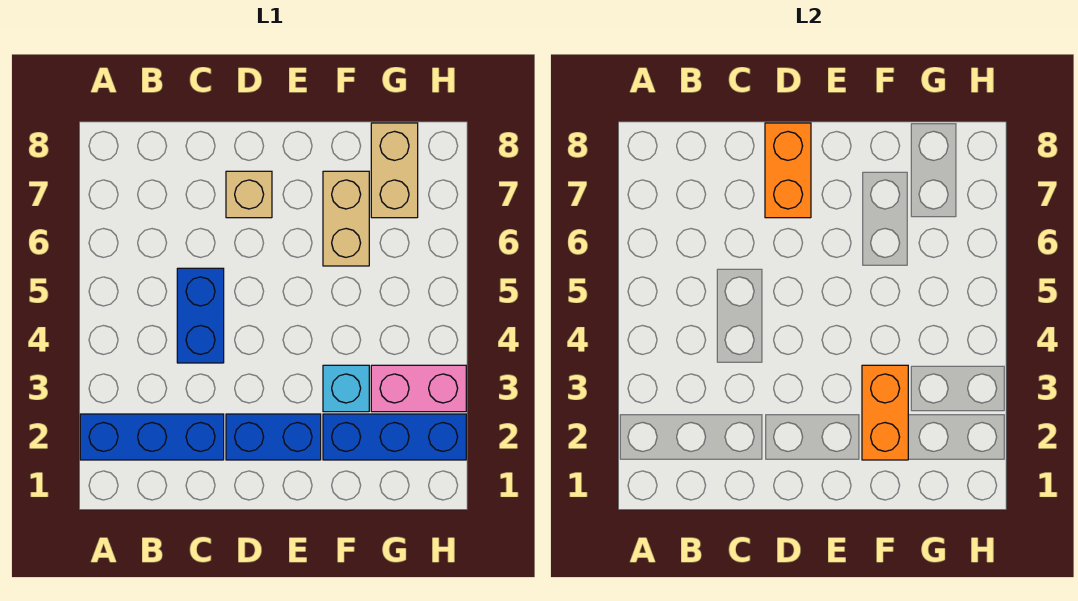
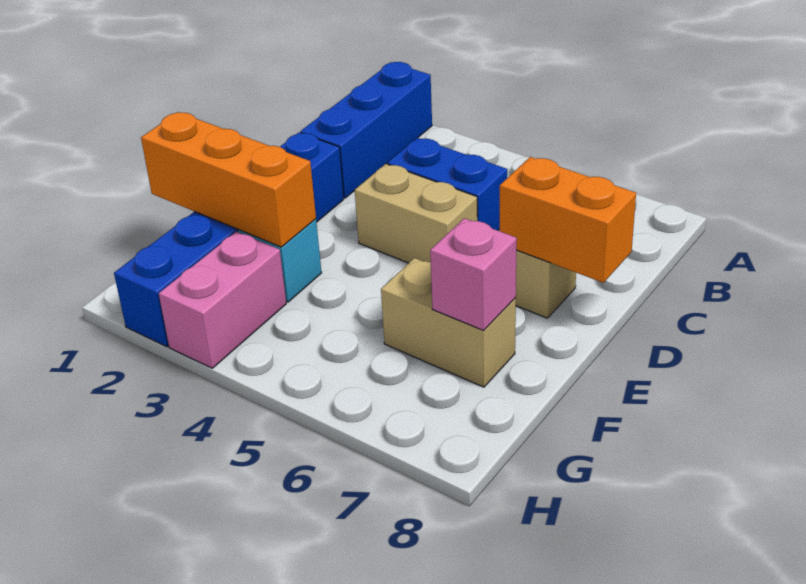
orange 1x2 brick [862,365,908,460] -> orange 1x3 brick [141,112,316,247]
none -> pink 1x1 brick [430,218,517,331]
tan 1x2 brick [371,123,418,218] -> tan 1x2 brick moved to [355,164,477,263]

